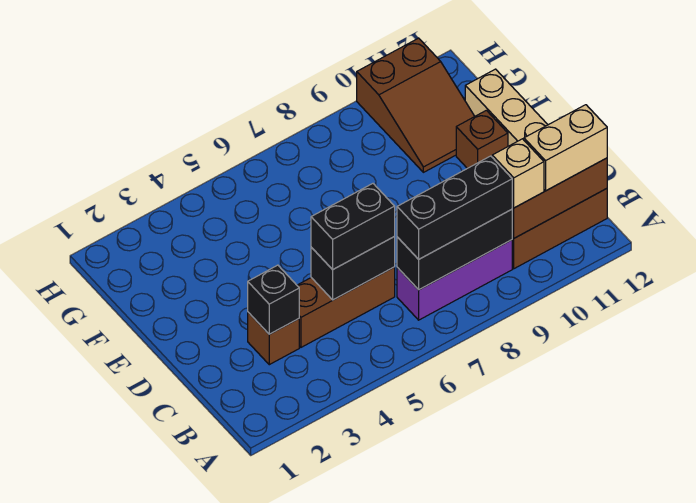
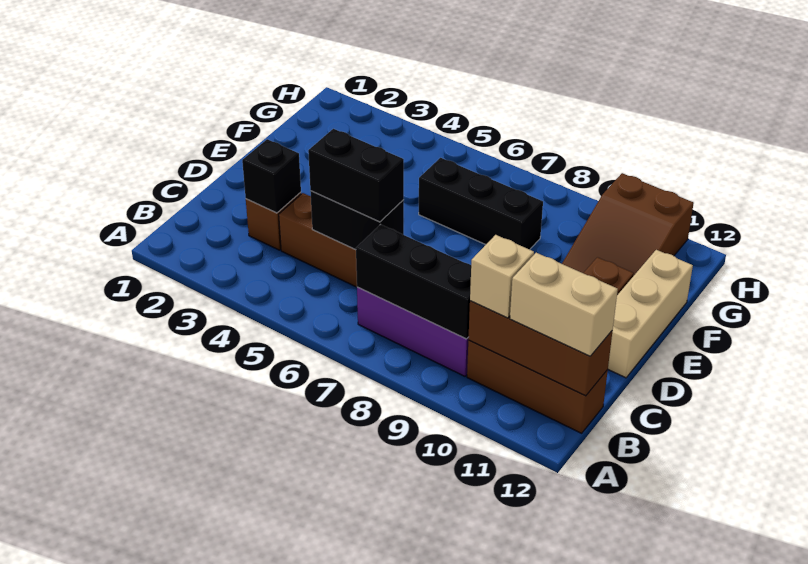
black 1x3 brick [397,156,512,259] -> black 1x3 brick moved to [419,158,543,250]

